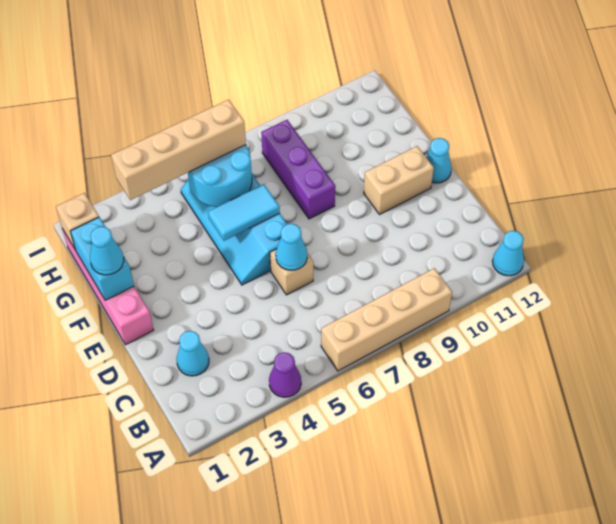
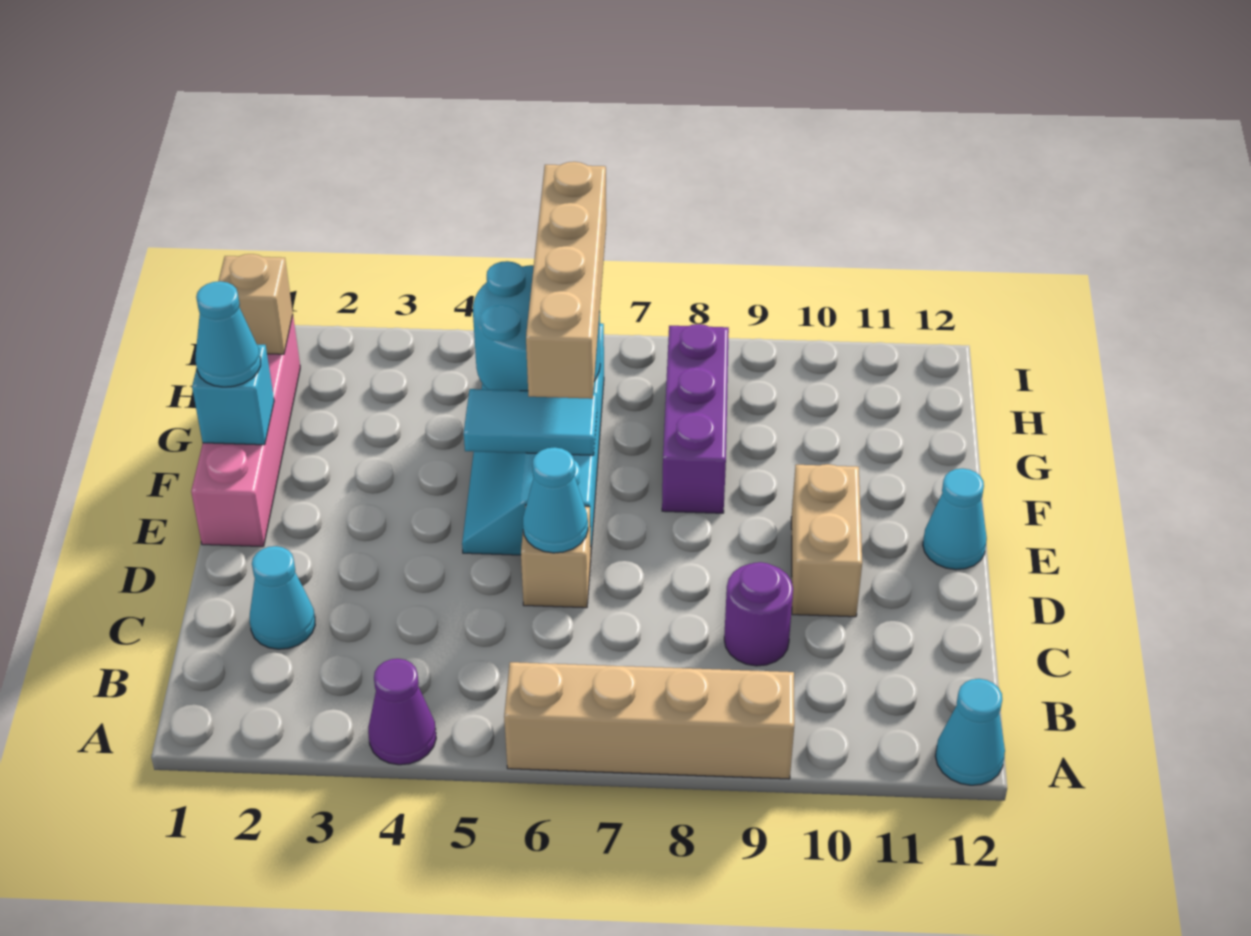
none -> purple 1x1 round brick [724,562,793,666]
tan 1x2 brick [364,146,434,214] -> tan 1x2 brick turned to [791,464,862,617]
cyan 1x2 brick [70,217,134,300] -> cyan 1x1 brick [192,345,274,445]
tan 1x4 brick [111,99,246,200] -> tan 1x4 brick turned to [526,162,606,399]

